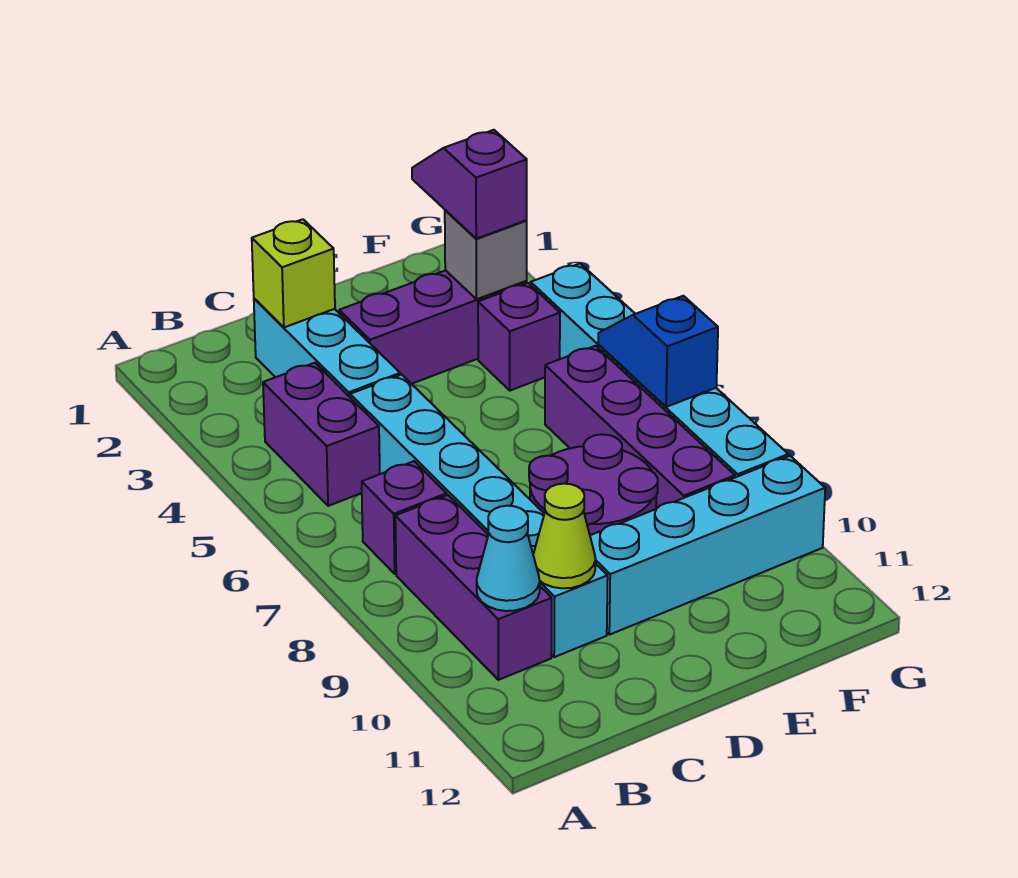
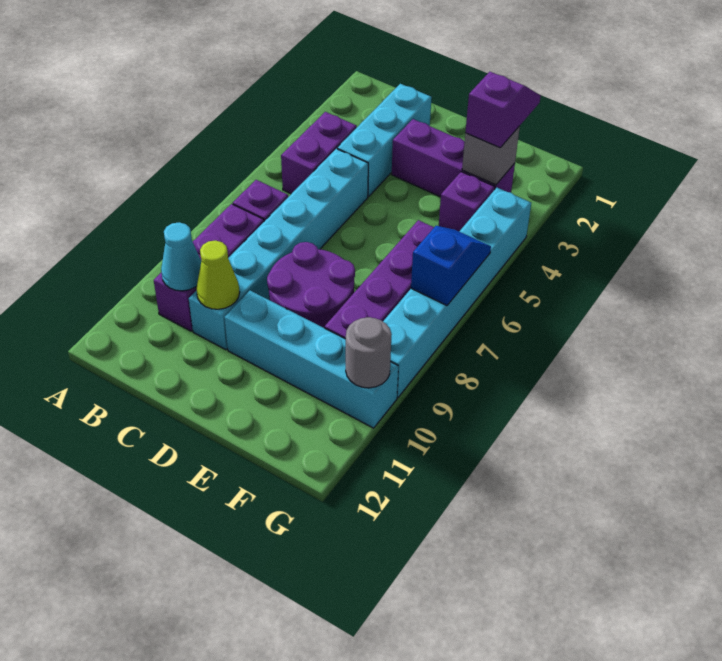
lime 1x1 brick [252,219,335,327] -> none
none -> grey 1x1 round brick [346,317,392,388]

